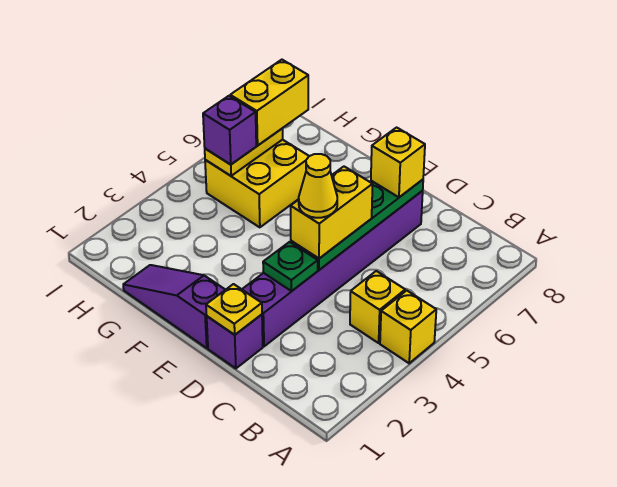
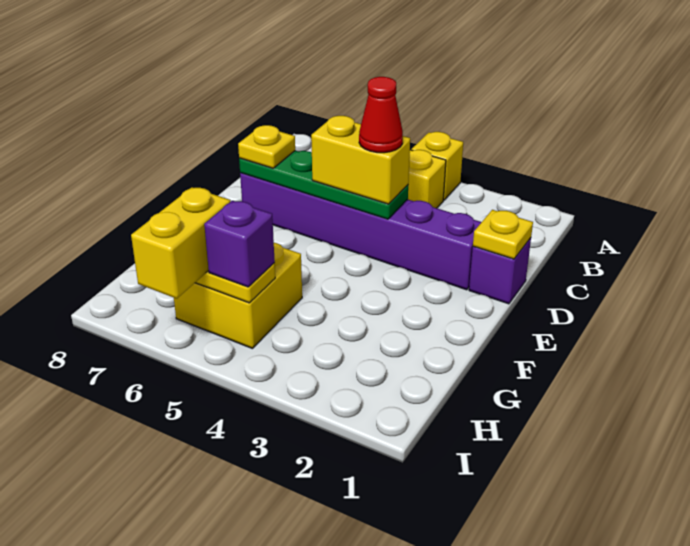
green 1x1 plate [263,242,318,291] -> none
yellow 1x1 cone [299,154,337,218] -> red 1x1 cone [359,77,403,153]
yellow 1x1 brick [371,127,425,197] -> yellow 1x1 plate [238,125,295,168]
purple 1x3 slope [123,265,225,348] -> none
yellow 1x2 brick [230,60,308,145] -> yellow 1x2 brick turned to [131,187,230,299]

